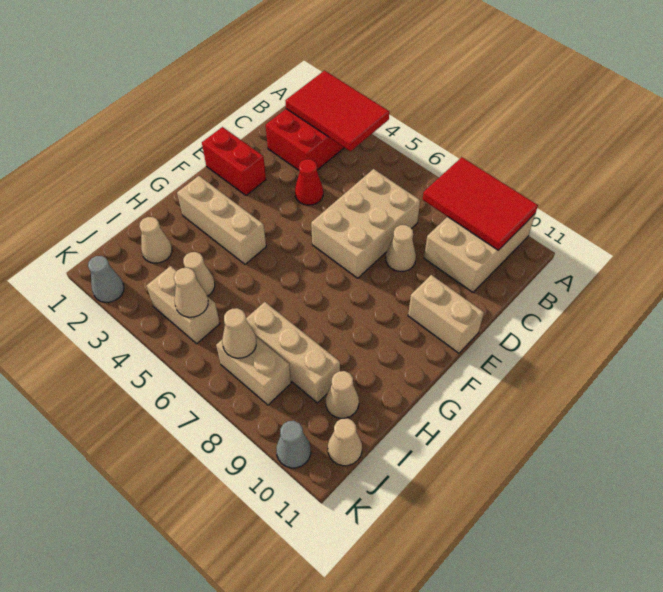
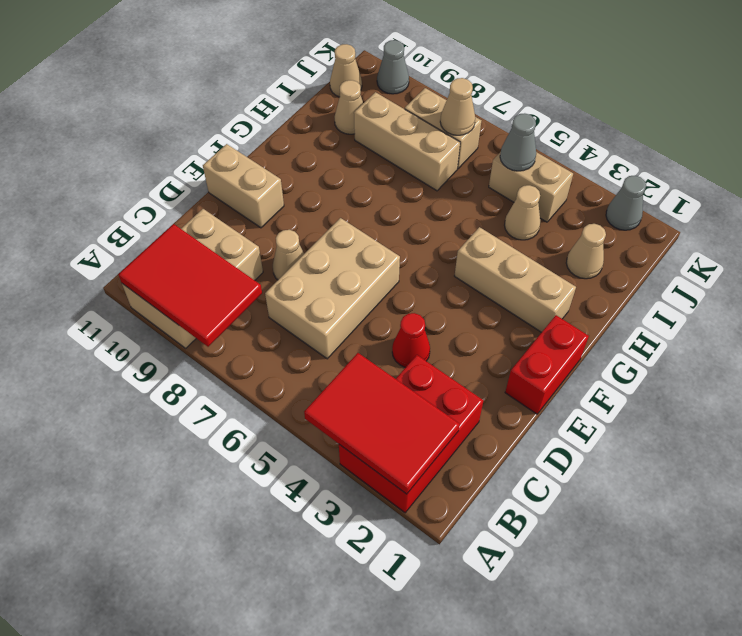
red 1x2 brick [202,127,266,196] -> red 1x2 brick turned to [505,315,589,414]
tan 1x1 cone [174,268,208,317] -> grey 1x1 cone [500,113,536,171]

